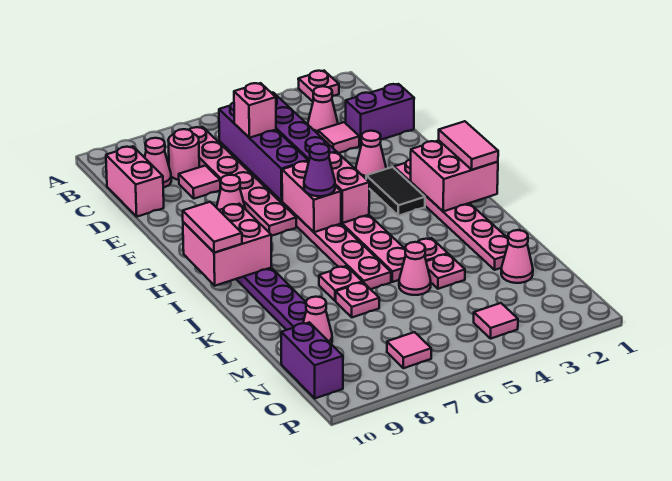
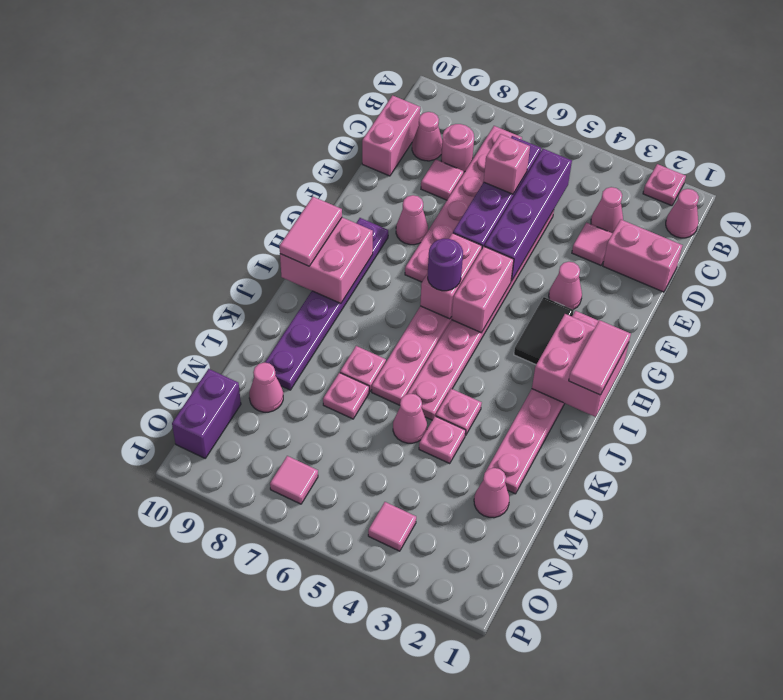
none -> pink 1x1 cone [666,189,699,238]
purple 1x2 brick [346,84,414,146] -> pink 1x2 brick [603,220,682,292]
purple 1x1 cone [304,144,335,196] -> purple 1x1 round brick [428,239,463,291]

